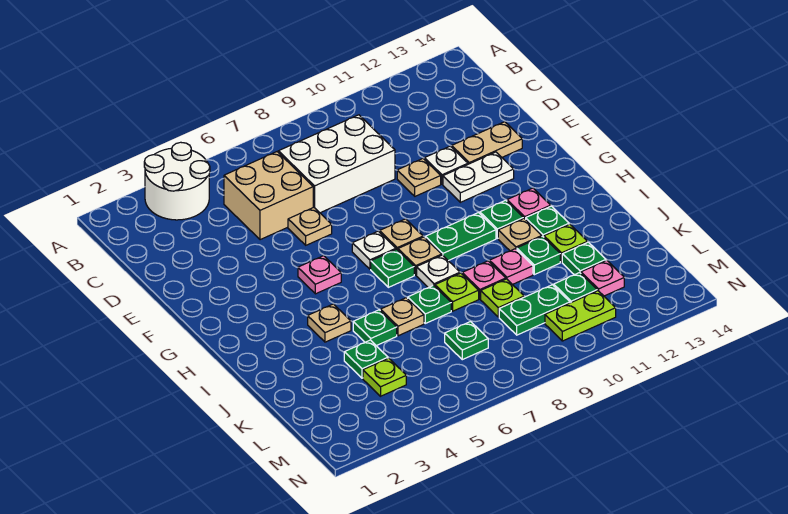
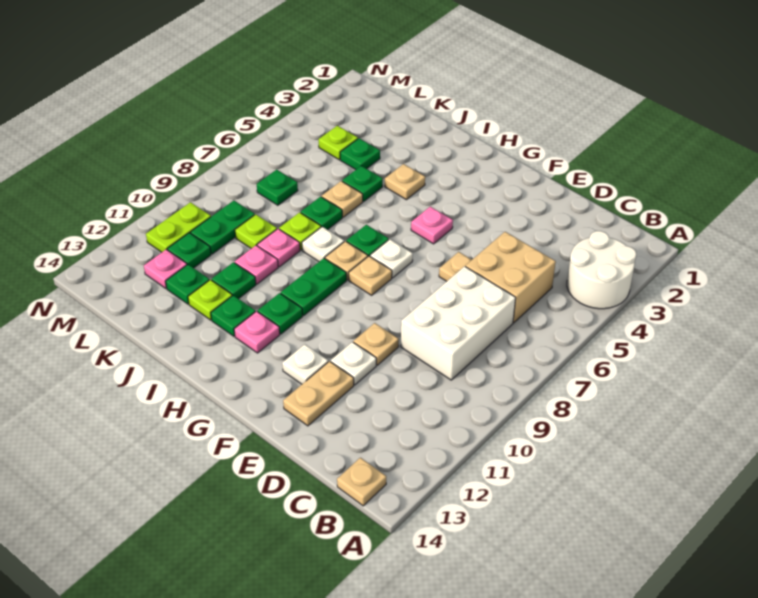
white 1x2 plate [443,152,514,202] -> white 1x1 plate [282,344,328,384]
tan 1x1 plate [498,218,542,251] -> tan 1x1 plate moved to [337,458,386,506]

